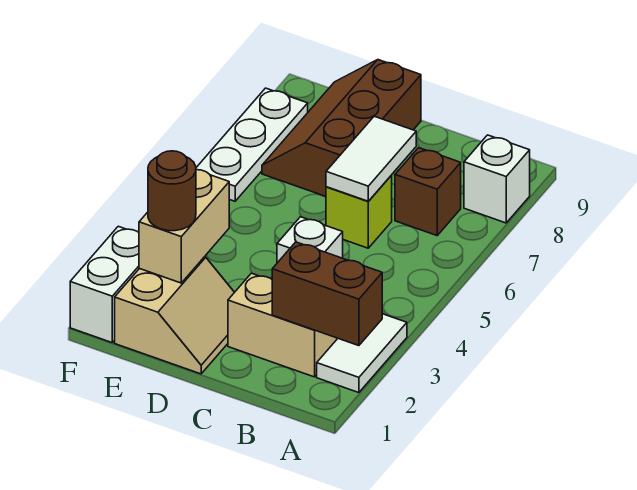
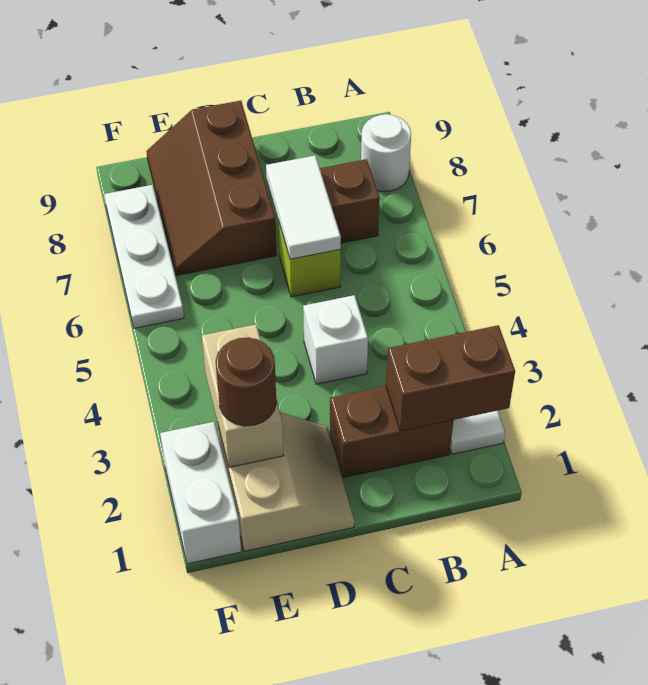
white 1x1 brick [464,135,530,223] -> white 1x1 round brick [361,114,411,191]
tan 1x2 brick [228,273,338,377] -> brown 1x2 brick [330,386,453,478]

